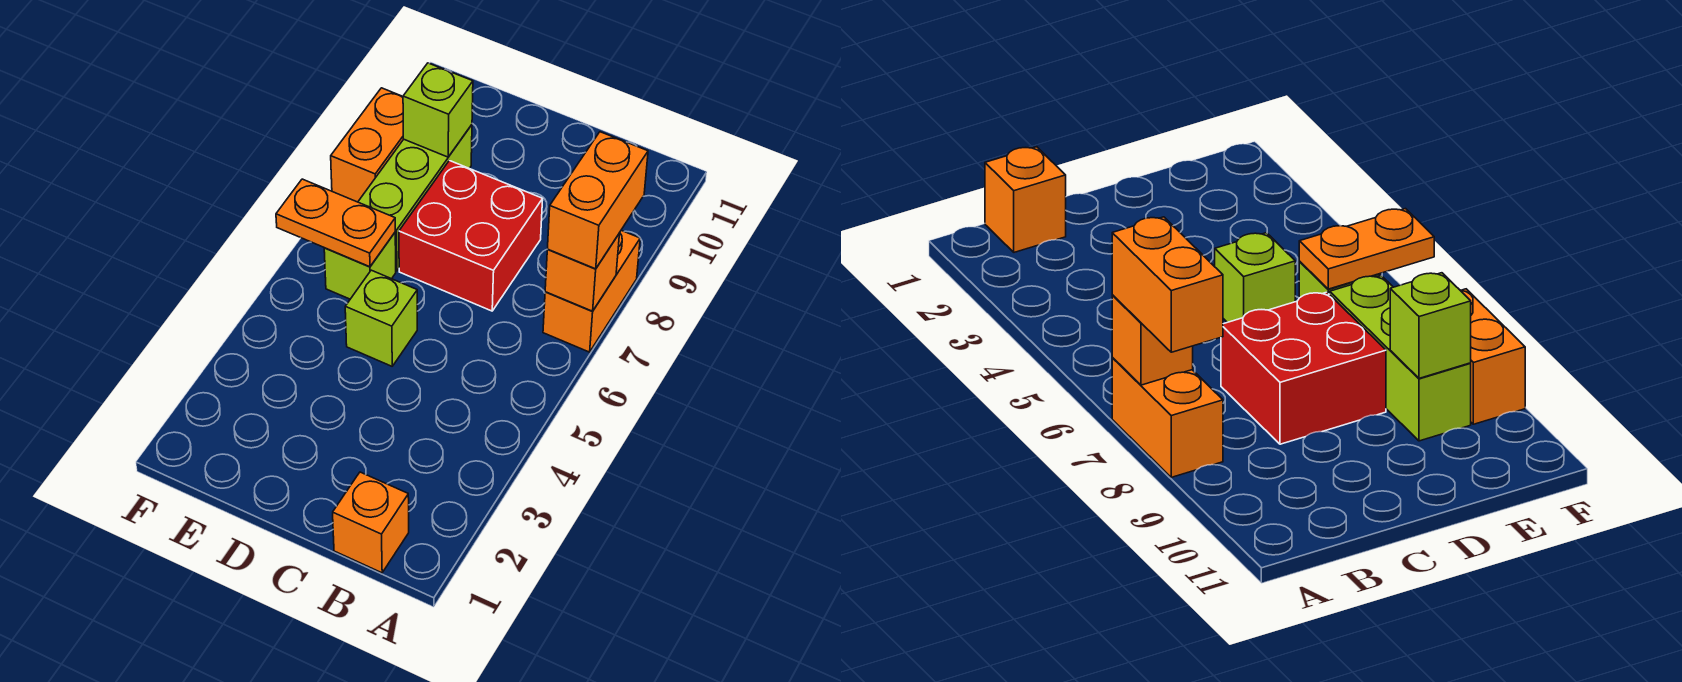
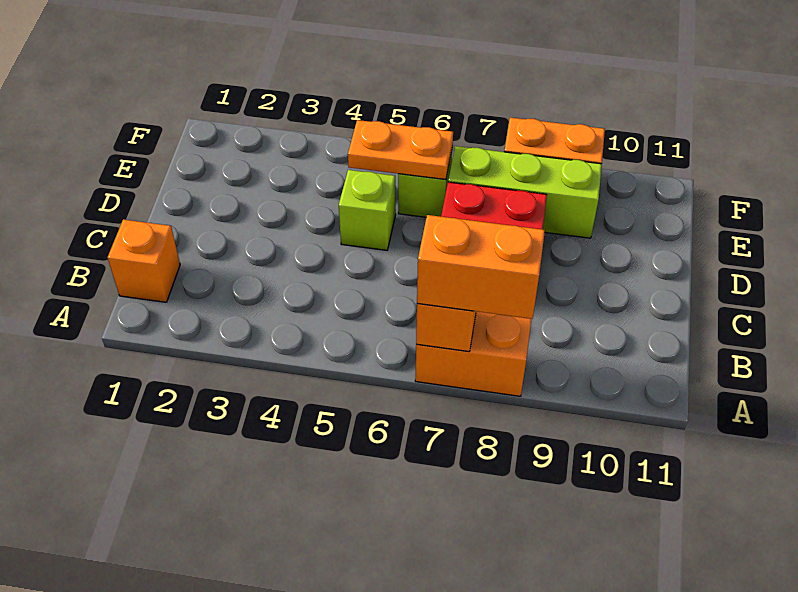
orange 1x2 plate [276,179,395,267] -> orange 1x2 plate turned to [348,120,453,180]
lime 1x1 brick [403,63,473,157] -> none

